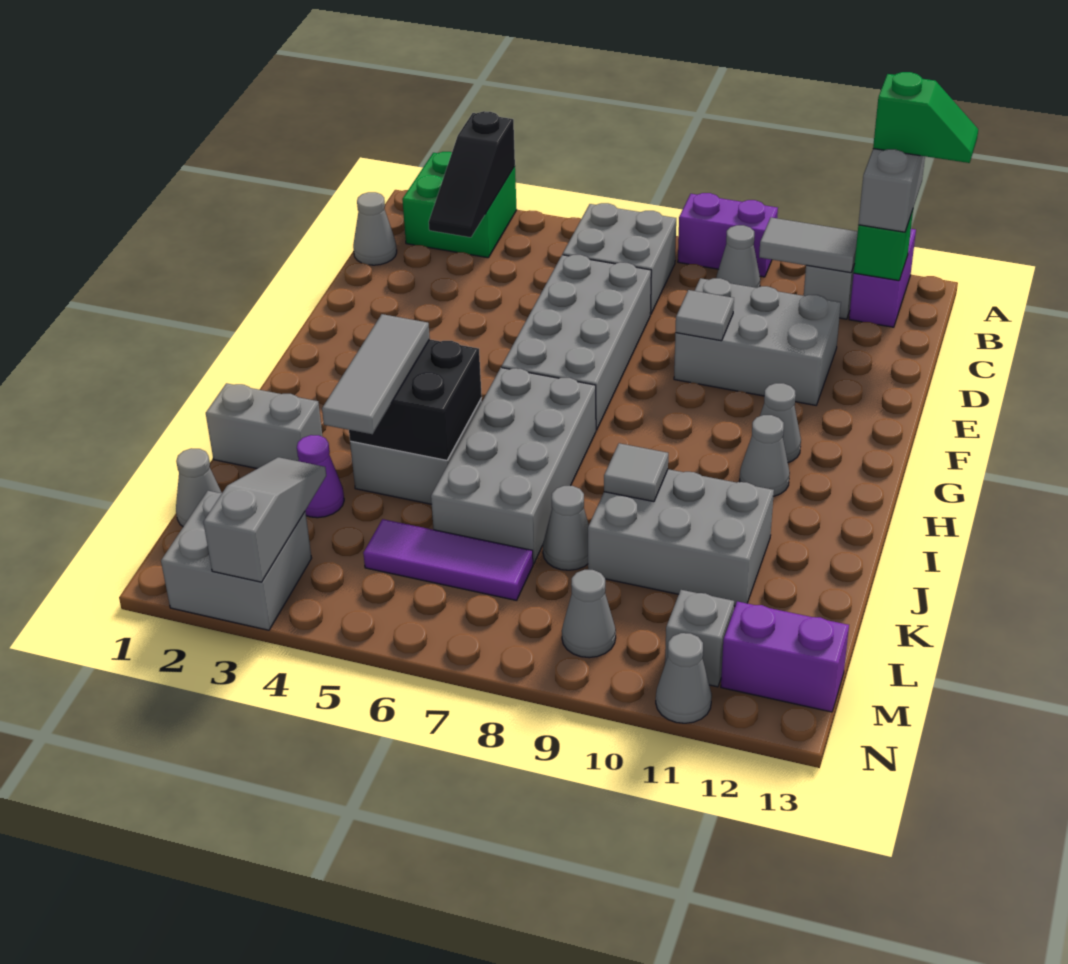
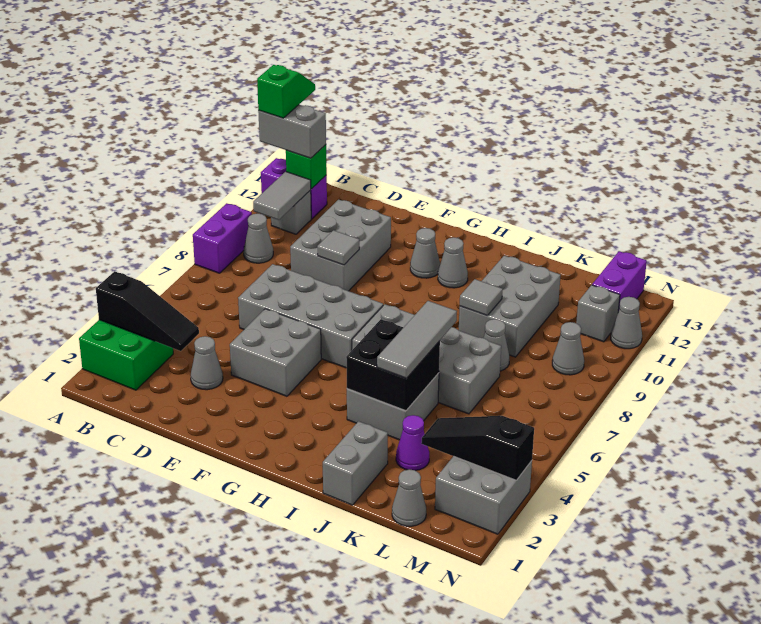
grey 2x2 brick [563,203,676,314] -> grey 2x2 brick moved to [230,309,321,396]
grey 1x1 cone [353,192,397,265] -> grey 1x1 cone moved to [190,336,223,390]
grey 1x3 tile [322,314,430,434] -> grey 1x3 tile turned to [377,301,457,378]
grey 1x3 slope [203,457,326,582] -> black 1x3 slope [421,416,534,480]
purple 1x3 tile [363,519,533,600] -> none

